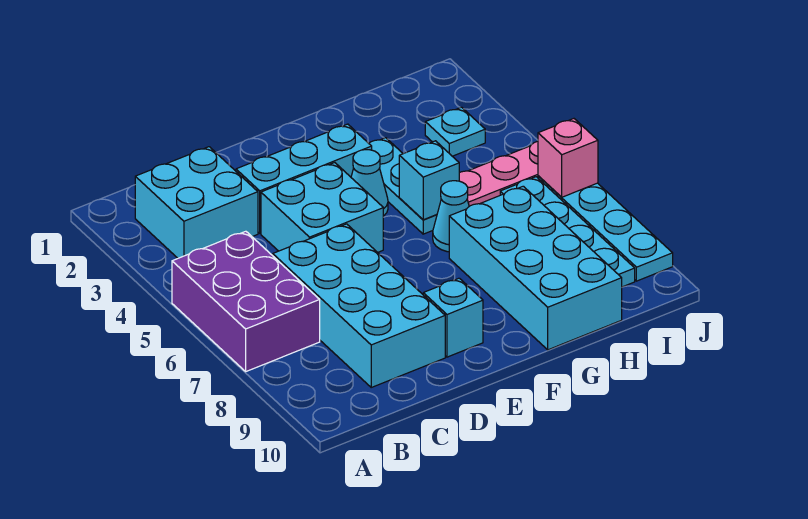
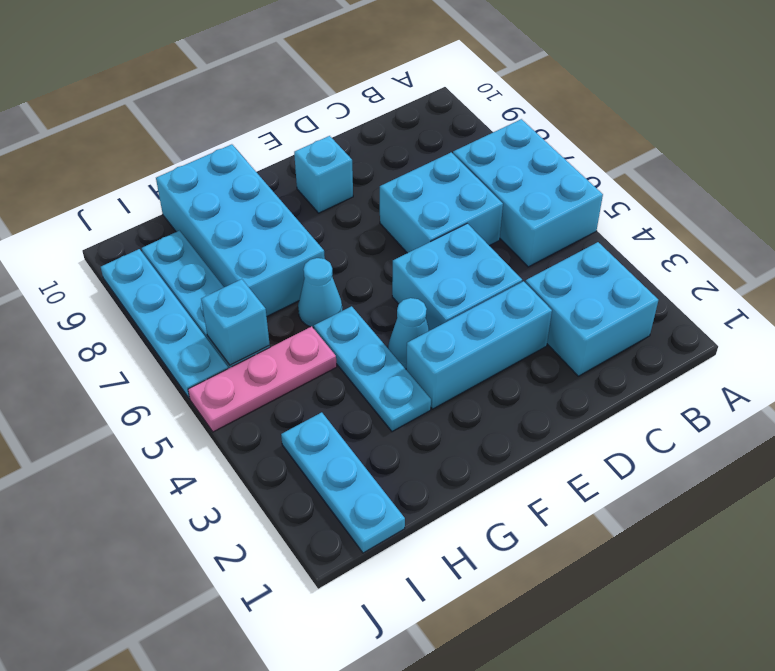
purple 2x3 brick [172,231,320,371] -> cyan 2x3 brick [453,119,603,267]
cyan 2x4 brick [273,224,445,387] -> cyan 2x2 brick [380,152,503,253]
cyan 1x1 brick [399,141,459,220] -> cyan 1x1 brick moved to [201,279,270,365]
cyan 1x1 plate [425,107,485,156] -> cyan 1x3 plate [281,412,405,553]
pink 1x1 brick [538,119,598,197] -> none

